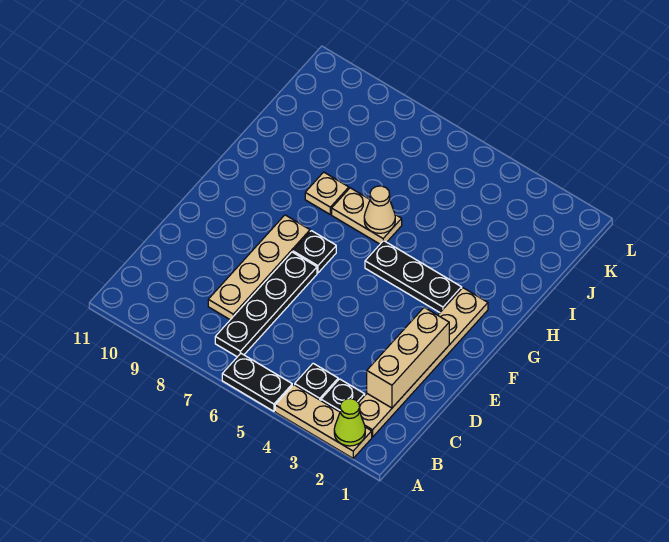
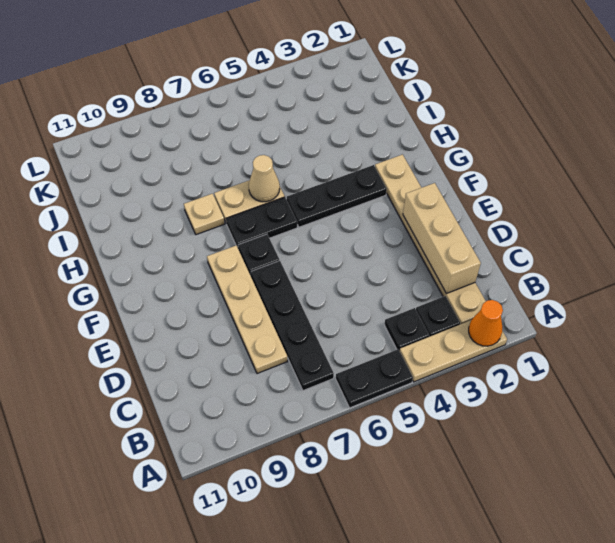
lime 1x1 cone [334,399,365,446] -> orange 1x1 cone [469,300,503,346]
none -> black 1x2 plate [226,197,297,247]

